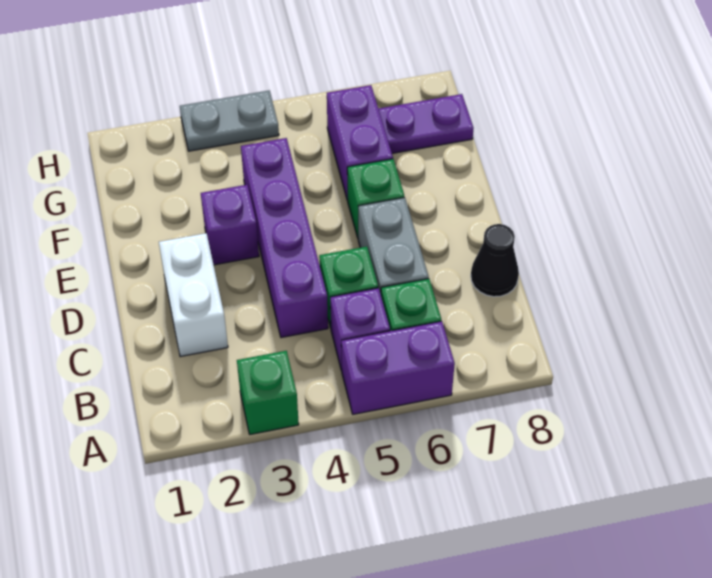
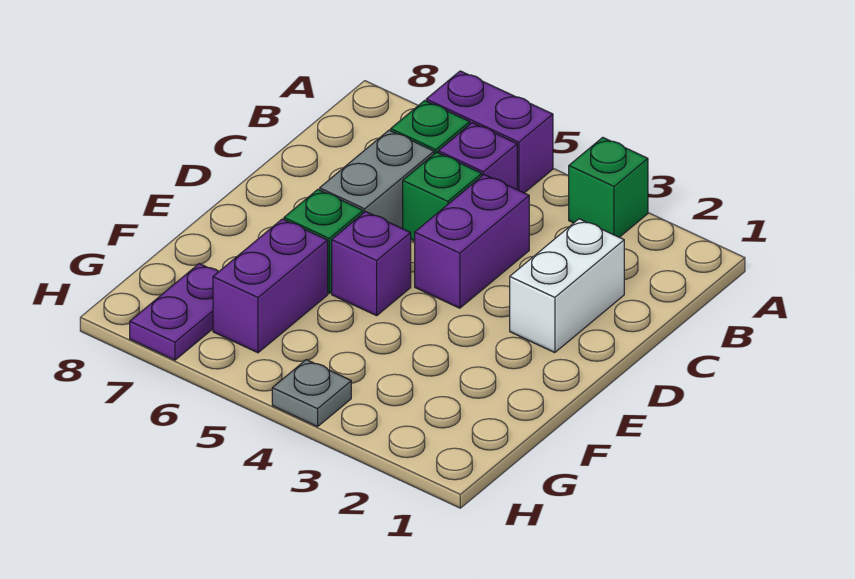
purple 1x4 brick [241,138,328,338] -> purple 1x2 brick [415,175,529,308]
black 1x1 cone [471,224,519,297] -> none
purple 1x1 brick [201,185,259,265] -> purple 1x1 brick moved to [332,212,411,316]
purple 1x2 plate [378,94,474,153] -> purple 1x2 plate turned to [130,264,219,360]
grey 1x2 plate [180,91,279,151] -> grey 1x1 plate [272,360,351,427]

